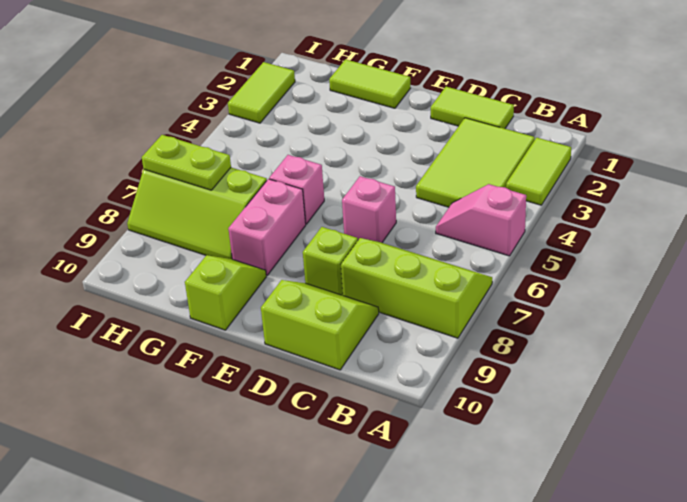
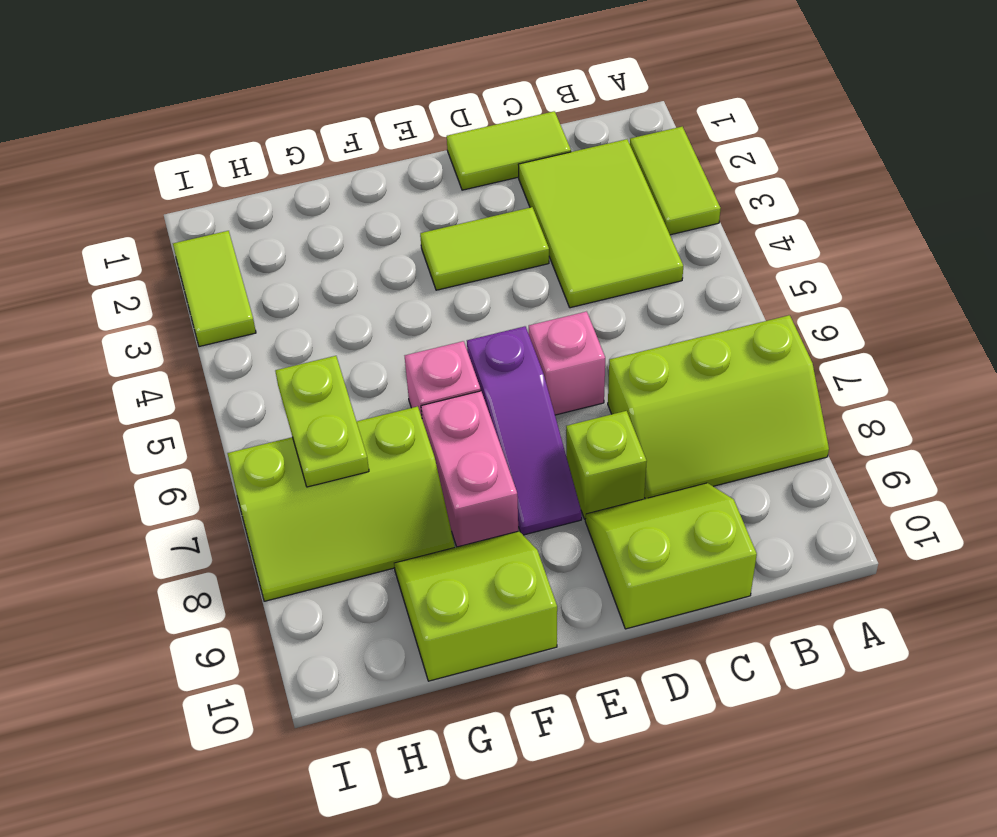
pink 1x2 slope [436,184,526,256] -> none
lime 2x3 slope [341,238,492,338] -> lime 2x3 slope turned to [608,315,829,499]
none -> purple 1x3 slope [467,326,582,535]
lime 1x2 tile [329,59,410,108] -> lime 1x2 tile moved to [420,207,549,290]
lime 1x2 slope [185,255,266,330] -> lime 2x2 slope [394,531,557,681]
lime 1x2 plate [142,135,231,190] -> lime 1x2 plate turned to [275,356,369,487]

